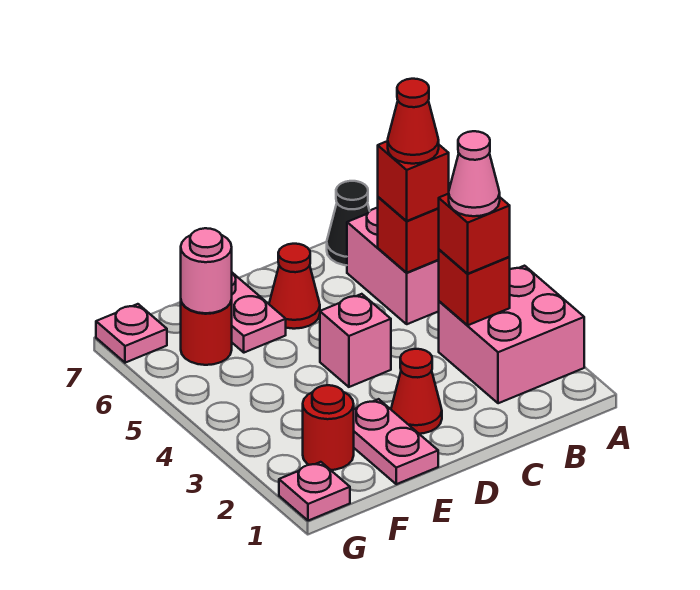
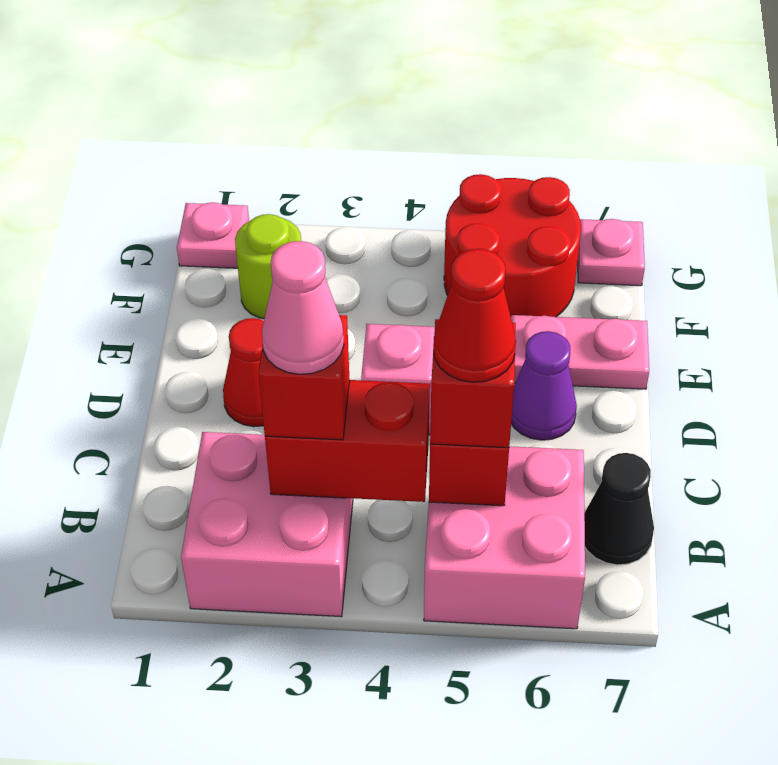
red 1x1 brick [439,250,510,325] -> red 1x2 brick [265,380,430,502]
red 1x1 cone [269,244,320,329] -> purple 1x1 cone [511,331,577,440]
pink 1x2 plate [354,399,438,484] -> none
red 1x1 round brick [303,385,354,470] -> lime 1x1 round brick [235,214,301,319]
red 1x1 round brick [181,300,232,365] -> red 2x2 round brick [444,174,581,317]
pink 1x1 round brick [181,228,232,313] -> none

